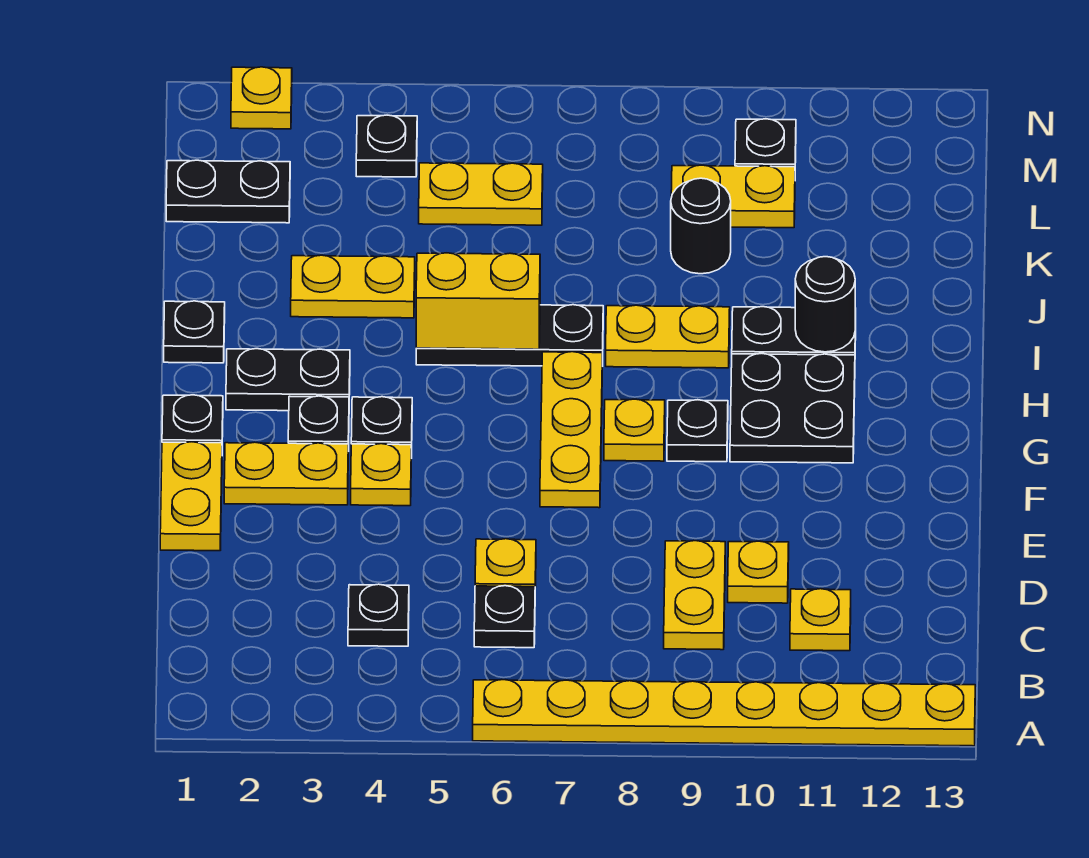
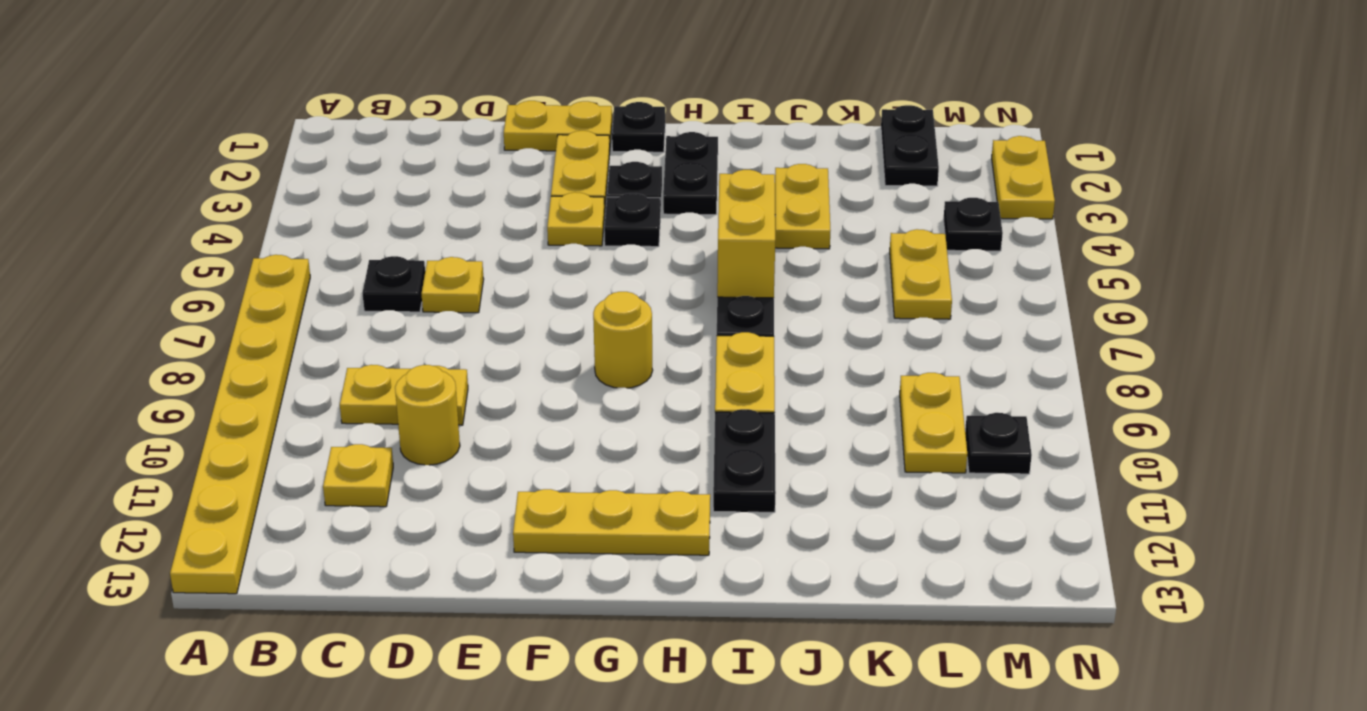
black 1x1 plate [348,584,409,646] -> none
yellow 1x1 plate [728,541,789,603] -> yellow 1x1 round brick [395,365,460,465]
yellow 1x3 plate [540,352,602,508] -> yellow 1x3 plate moved to [513,489,710,555]
yellow 1x1 plate [604,399,665,461] -> yellow 1x1 round brick [593,292,653,388]
black 1x1 plate [667,400,728,462] -> none
black 2x2 plate [730,353,855,463] -> none
black 1x1 plate [164,301,225,363] -> none
black 1x1 round brick [795,257,855,352] -> none
black 1x1 round brick [671,178,731,274] -> none
yellow 1x1 plate [231,67,292,129] -> yellow 1x2 plate [992,136,1055,219]

